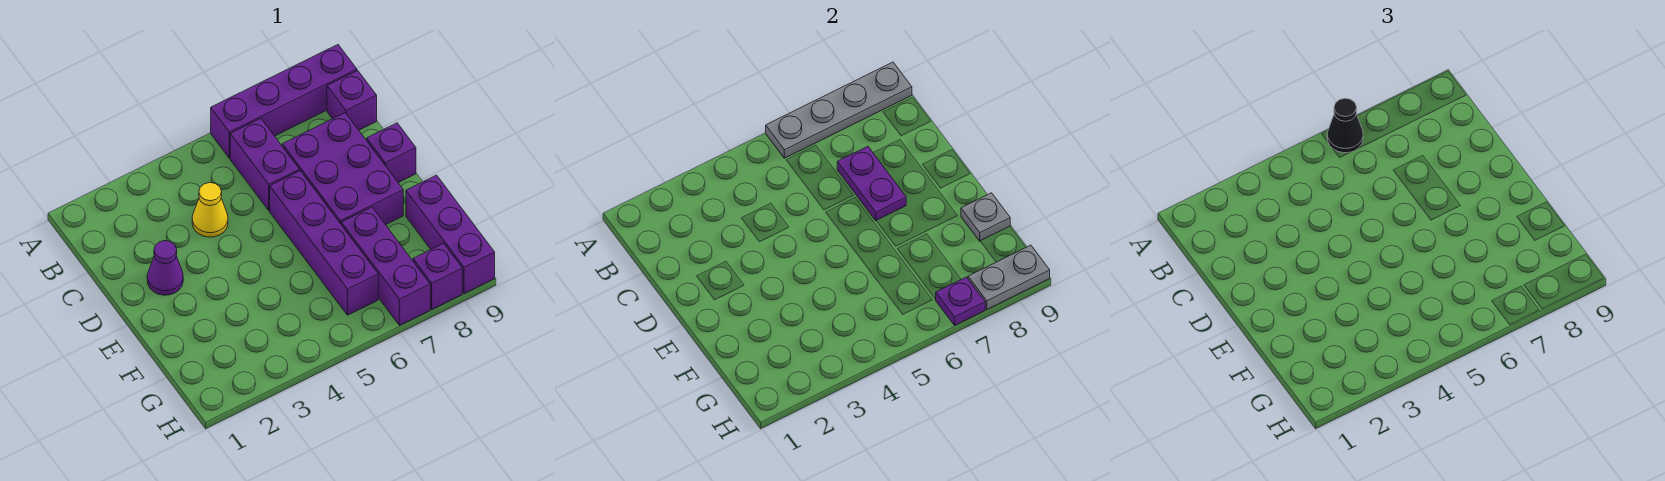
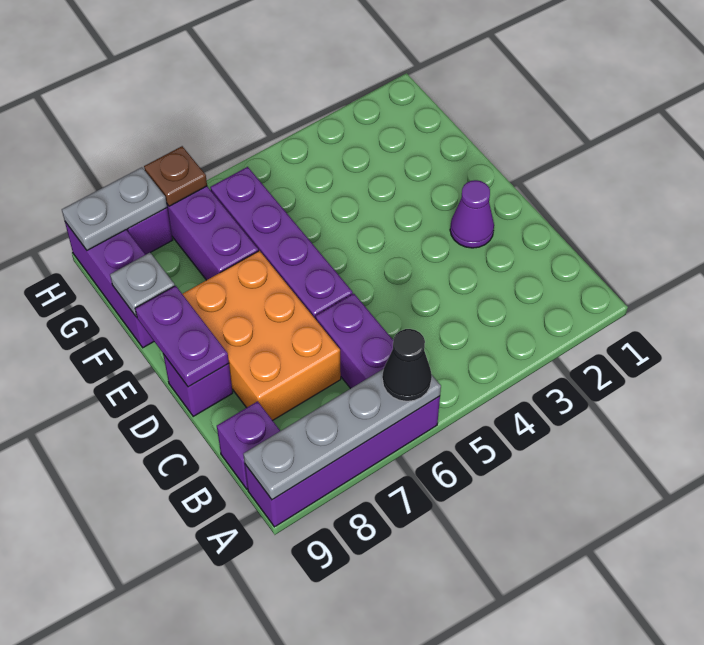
yellow 1x1 cone [192,183,228,237] -> none
purple 2x3 brick [282,113,403,225] -> orange 2x3 brick [183,251,341,420]
purple 1x2 plate [837,146,906,221] -> purple 1x2 plate moved to [135,286,229,387]
purple 1x1 plate [936,277,985,325] -> brown 1x1 plate [144,146,207,206]

